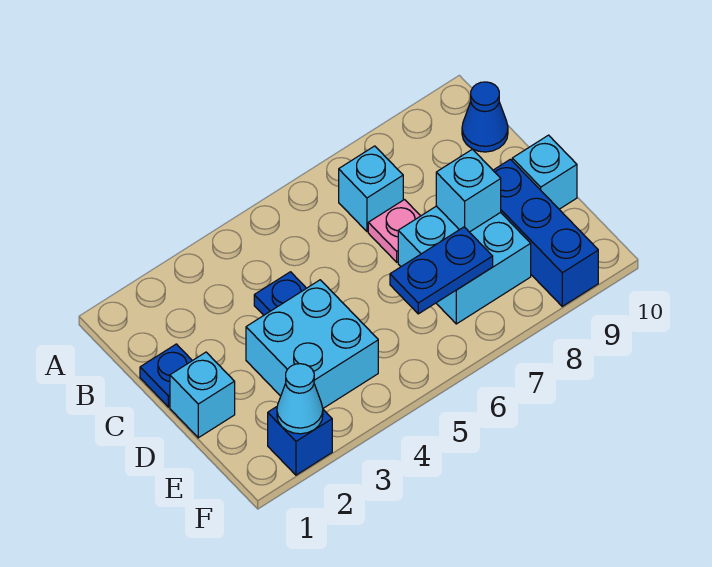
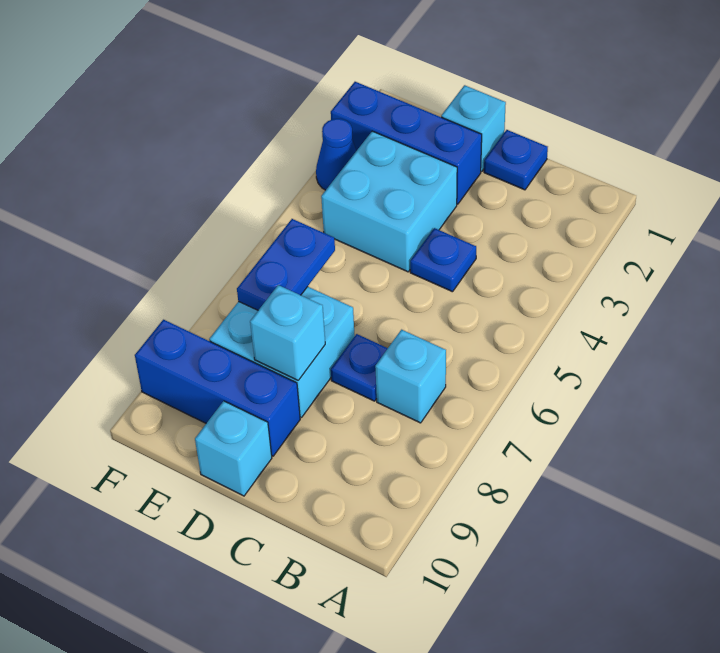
blue 1x1 cone [462,82,508,152] -> blue 1x1 cone moved to [316,119,356,190]
pink 1x1 plate [368,200,420,262] -> blue 1x1 plate [331,334,388,401]
blue 1x1 brick [268,407,332,475] -> blue 1x3 brick [331,82,482,204]
cyan 1x1 cone [277,364,323,434] -> none

